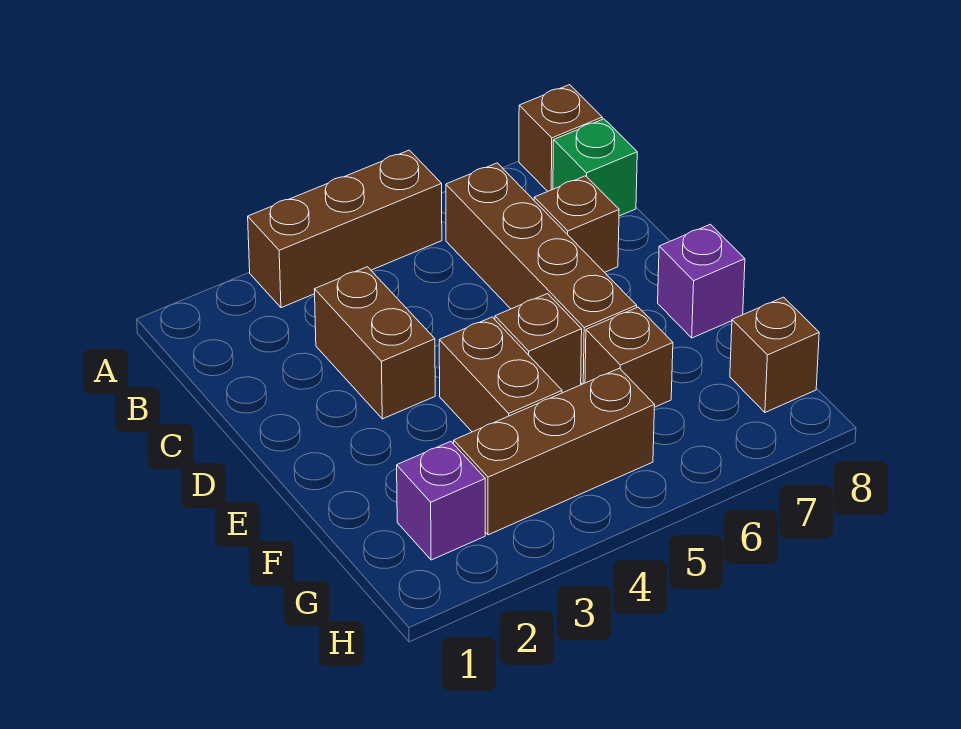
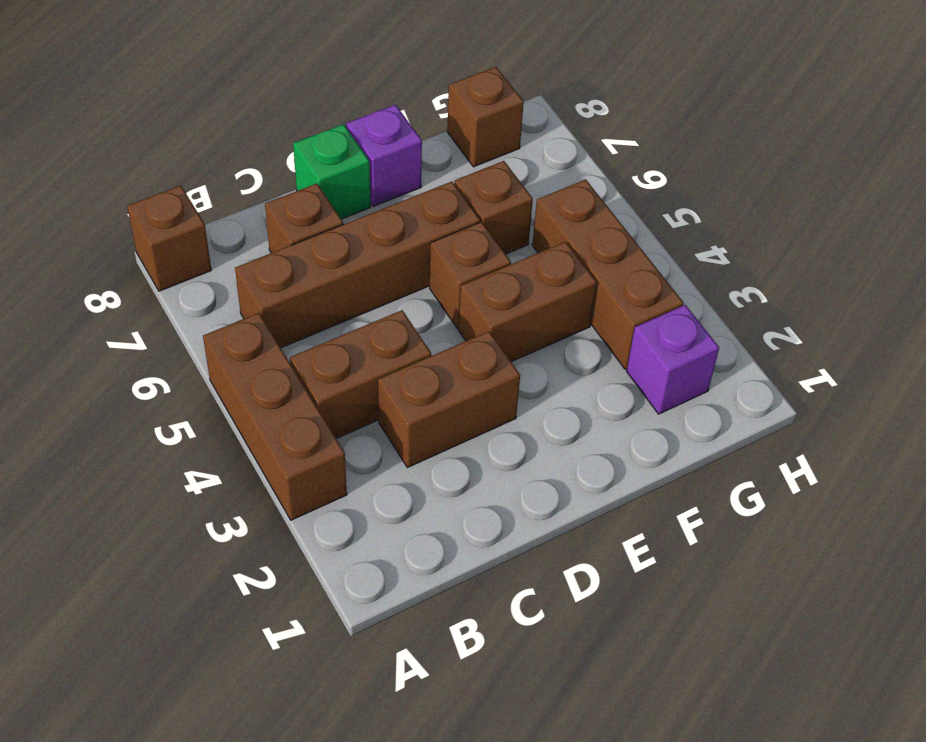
none -> brown 1x2 brick [290,310,431,439]
green 1x1 brick [553,119,637,216] -> green 1x1 brick moved to [293,124,370,219]

